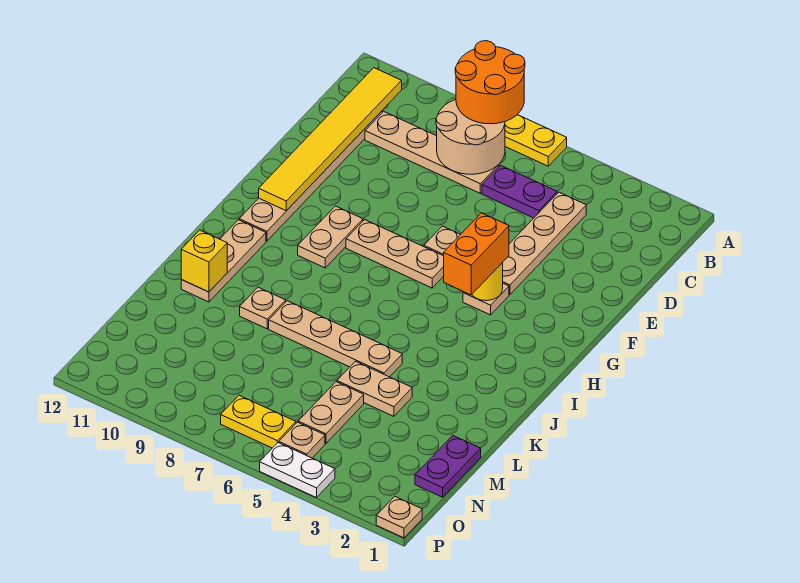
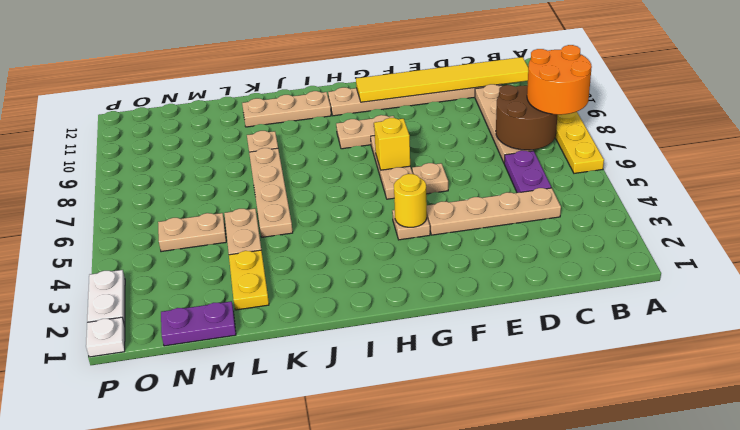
tan 2x2 round brick [436,100,505,174] -> brown 2x2 round brick [496,85,557,150]
orange 1x2 brick [444,213,509,295] -> none
yellow 1x1 brick [181,230,227,292] -> yellow 1x1 brick moved to [374,118,410,170]
tan 1x1 plate [279,422,325,458] -> none
yellow 1x2 plate [221,395,296,448] -> yellow 1x2 plate moved to [229,250,269,310]
tan 1x1 plate [376,496,422,538] -> white 1x1 plate [86,317,125,357]
white 1x2 plate [260,443,335,498] -> white 1x2 plate moved to [87,270,125,325]

